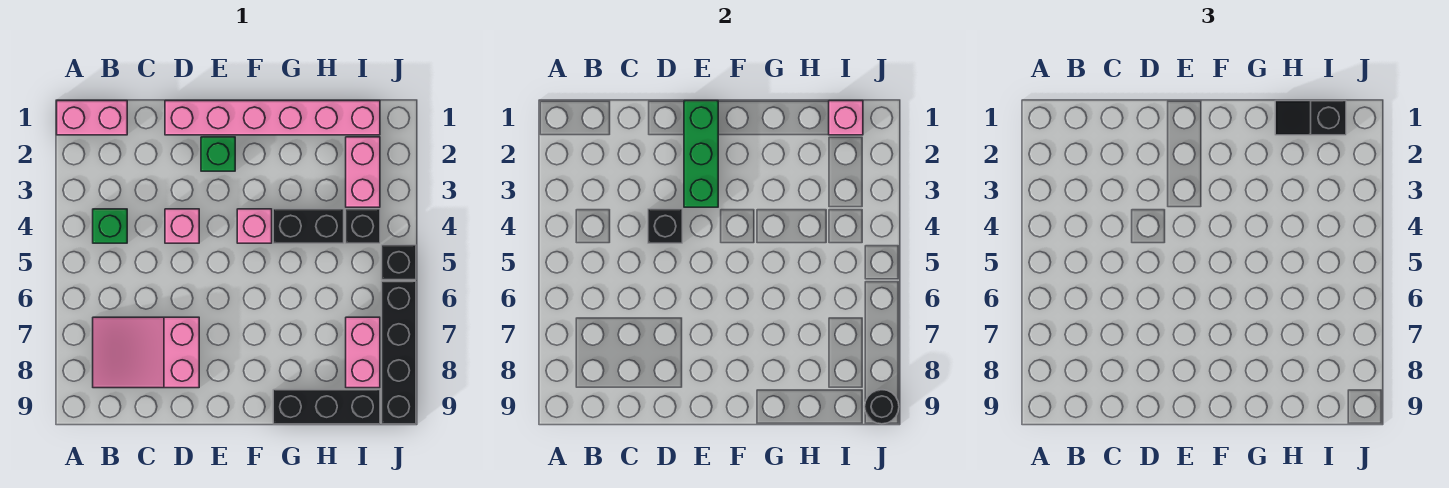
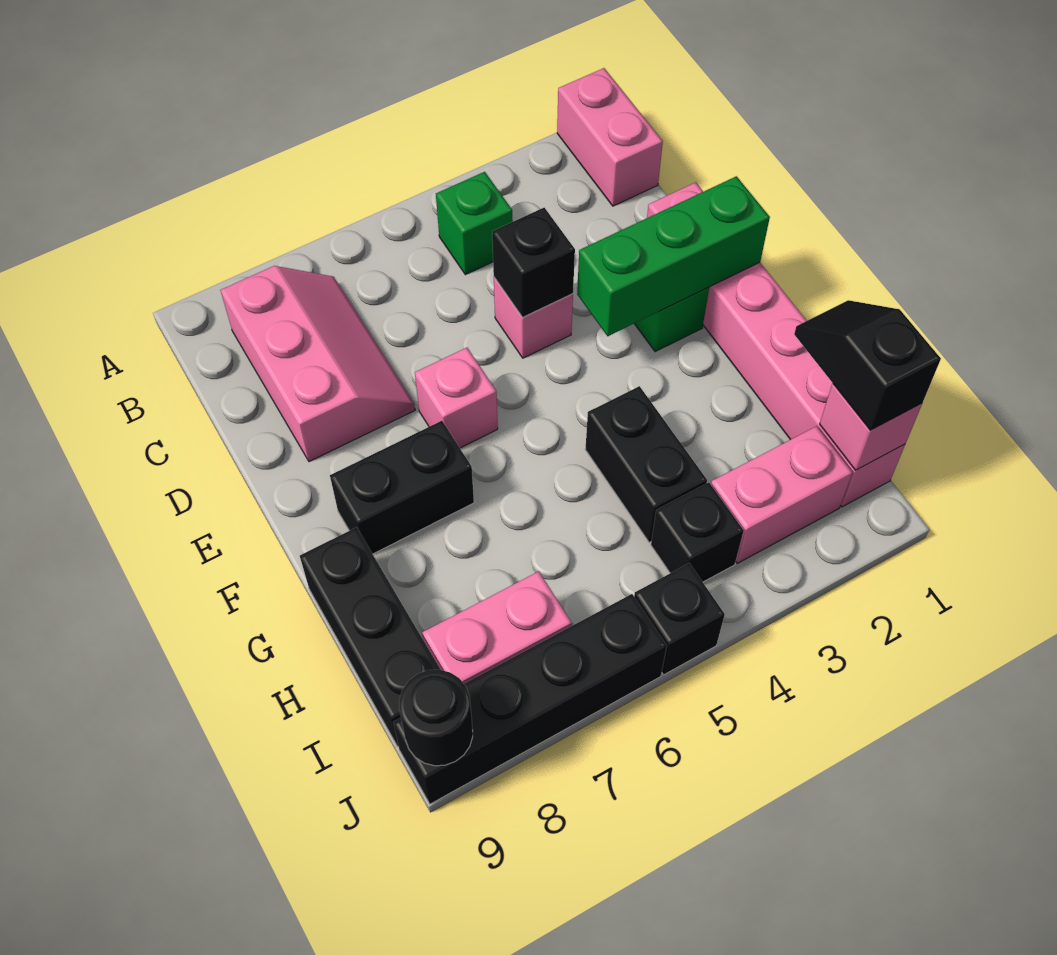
pink 2x3 slope [93,317,199,388] -> pink 2x3 slope turned to [221,266,415,462]
pink 1x1 brick [237,209,272,243] -> pink 1x1 brick moved to [415,348,498,448]
none -> black 1x2 brick [330,421,474,554]

